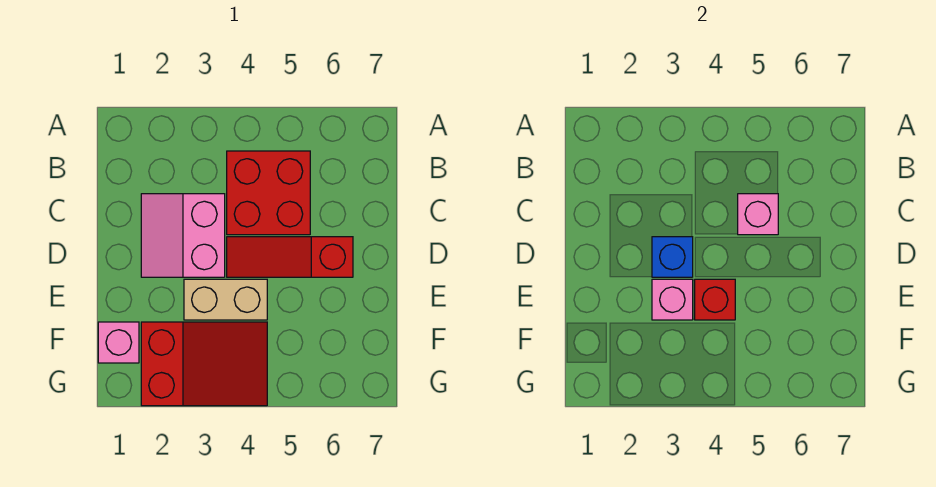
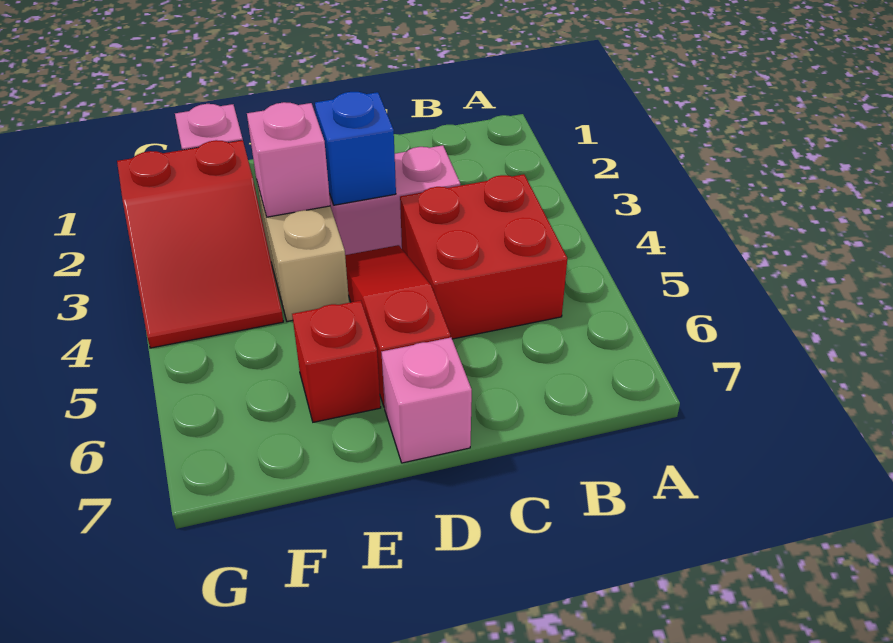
pink 1x1 brick [738,194,778,235] -> pink 1x1 brick moved to [382,337,472,463]
red 1x1 brick [695,279,735,320] -> red 1x1 brick moved to [292,301,381,422]

